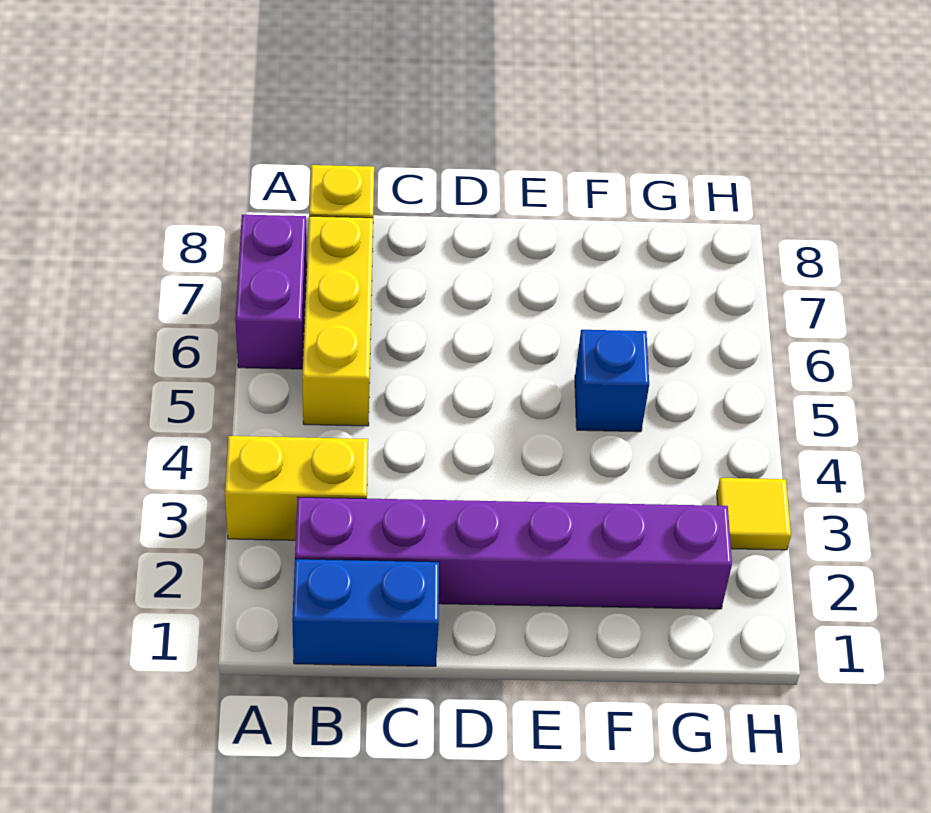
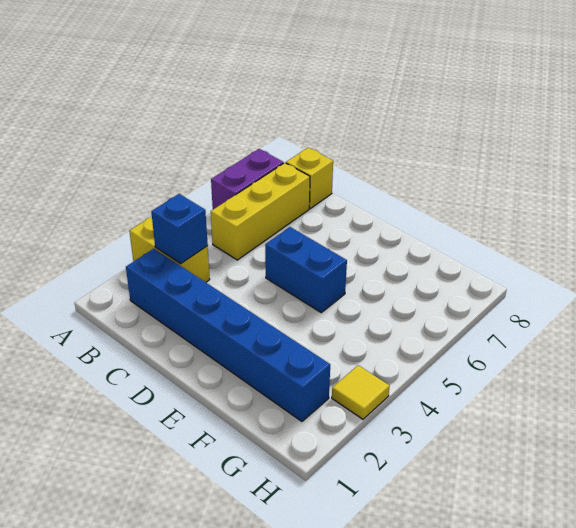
blue 1x2 brick [292,559,439,666] -> blue 1x2 brick moved to [265,227,347,312]
purple 1x6 brick [295,497,732,609] -> blue 1x6 brick [126,249,330,421]
blue 1x1 brick [575,330,649,432] -> blue 1x1 brick moved to [151,194,208,264]

